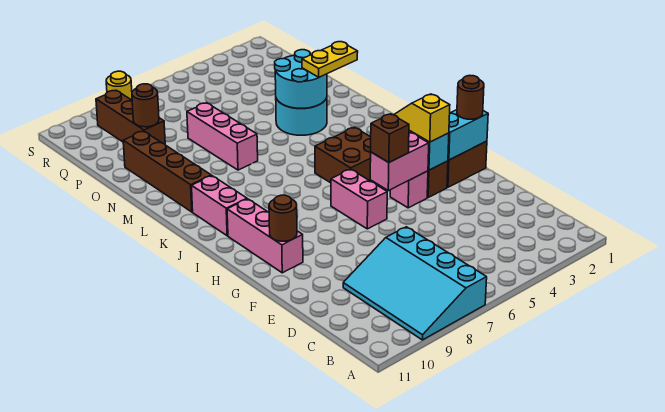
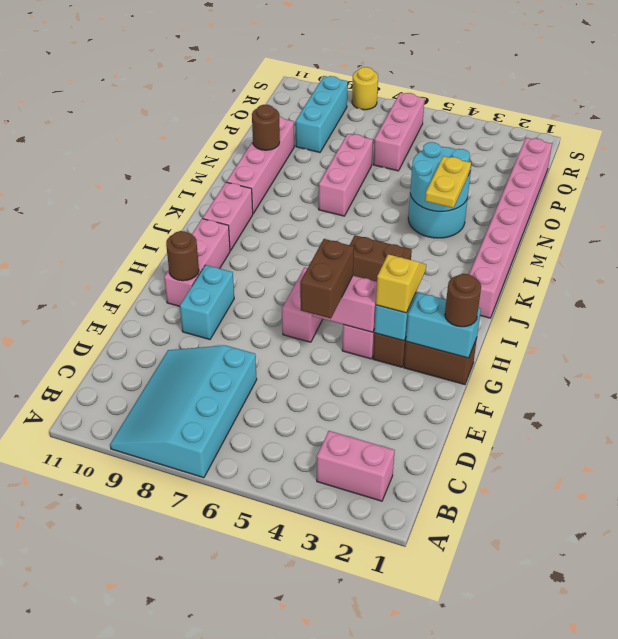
none -> pink 1x2 brick [317,431,395,501]
none -> cyan 1x2 brick [180,265,234,340]
brown 1x1 brick [371,114,409,162] -> brown 1x2 brick [300,239,354,319]
brown 2x2 brick [315,127,375,183] -> brown 1x2 brick [350,235,412,282]
none -> pink 1x8 brick [469,138,552,318]
brown 1x4 brick [123,131,211,212] -> pink 1x4 brick [226,116,294,213]
yellow 1x2 plate [302,42,358,77] -> yellow 1x2 plate turned to [425,156,471,208]
none -> pink 1x3 brick [373,93,425,171]
brown 1x3 brick [96,91,165,144] -> cyan 1x3 brick [296,76,348,152]
brown 1x1 round brick [132,84,159,127] -> brown 1x1 round brick moved to [252,105,280,150]

